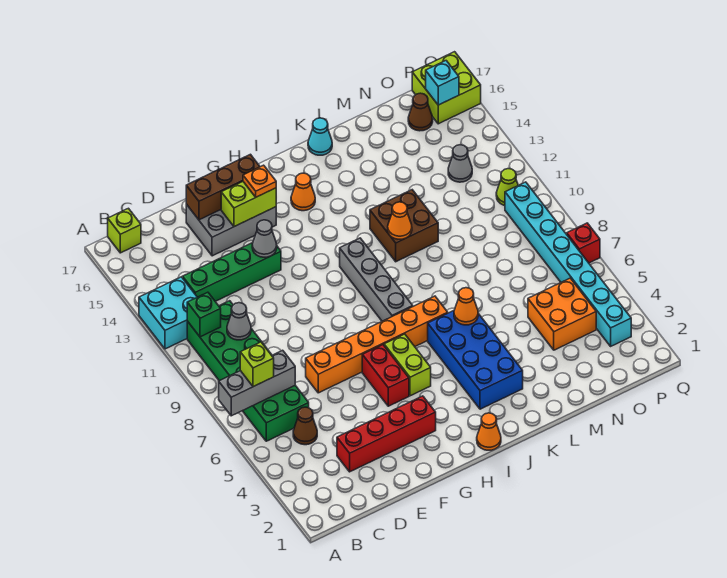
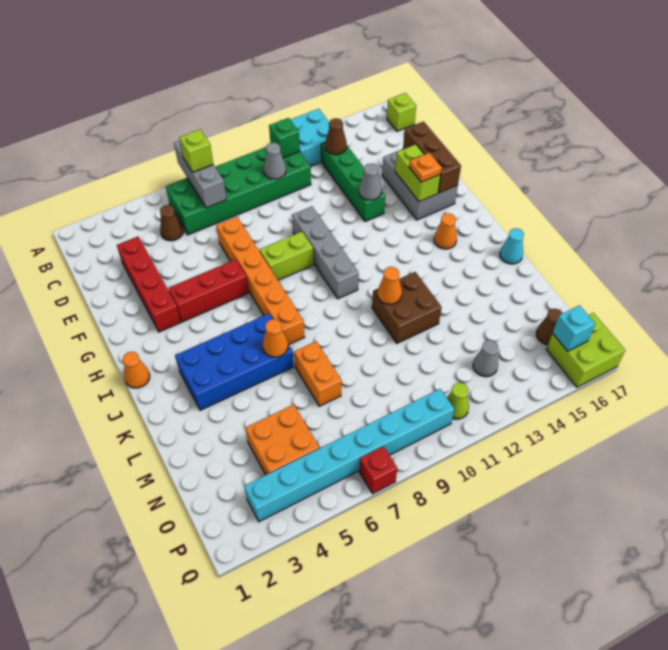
none -> brown 1x1 cone [325,118,347,155]
red 1x2 brick [362,345,409,406] -> red 1x3 brick [168,259,249,322]
lime 1x2 brick [384,334,431,396] -> lime 1x2 brick moved to [260,232,314,280]
grey 1x4 brick [340,238,413,321] -> grey 1x4 brick turned to [292,206,359,299]
none -> orange 1x2 brick [294,341,342,406]

